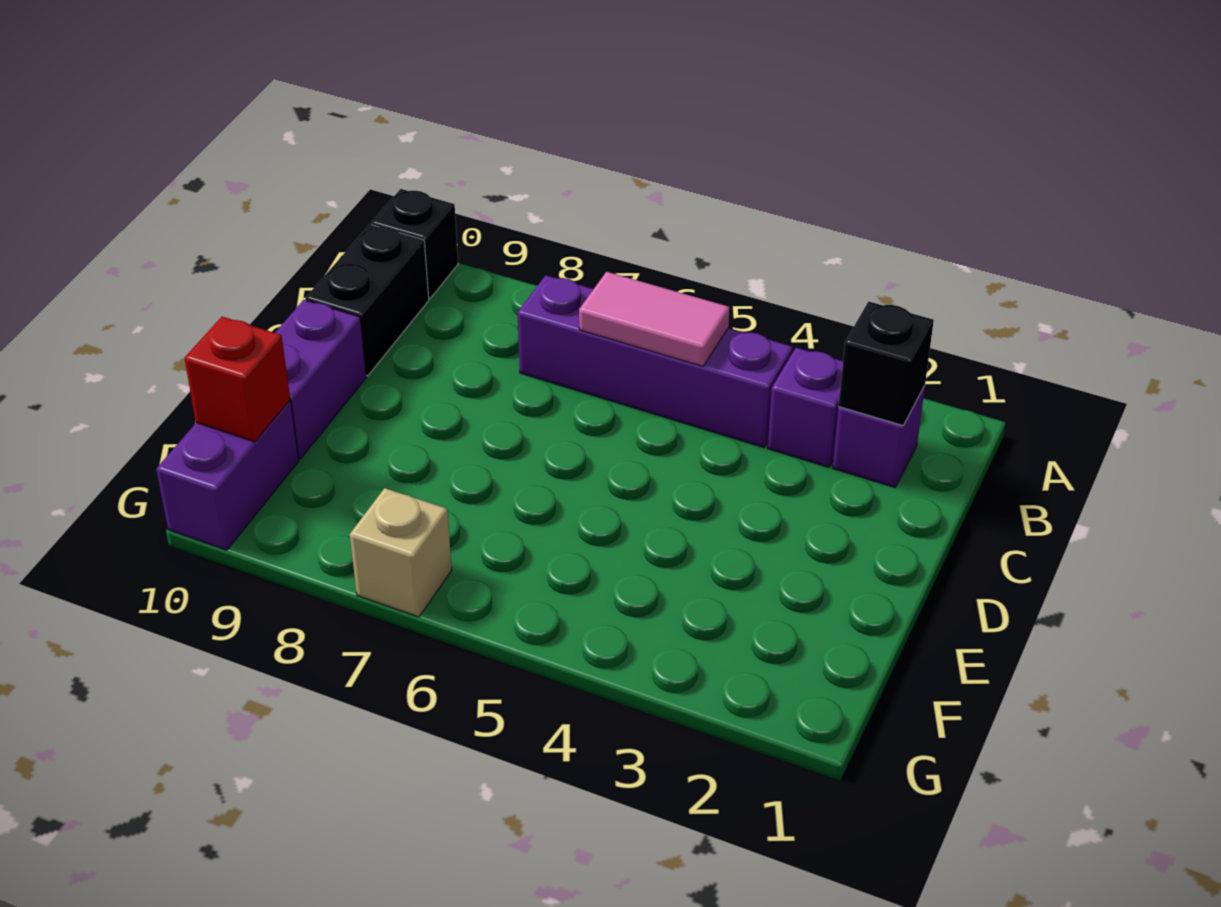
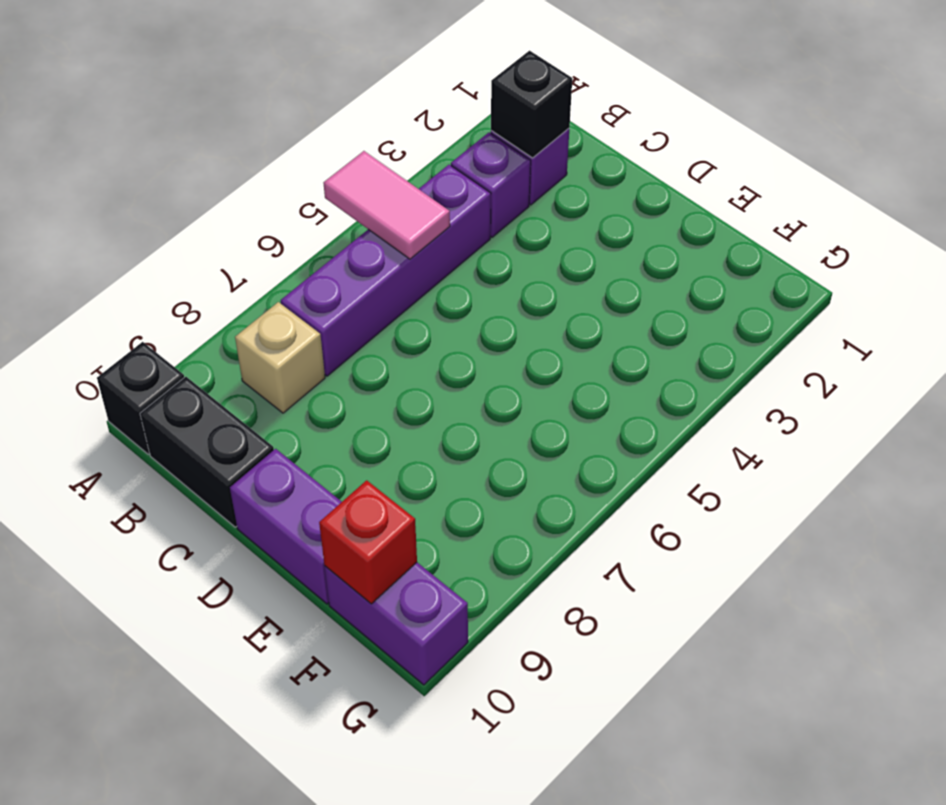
pink 1x2 tile [579,272,730,366] -> pink 1x2 tile turned to [324,151,450,259]
tan 1x1 brick [350,488,452,617] -> tan 1x1 brick moved to [235,302,325,413]

